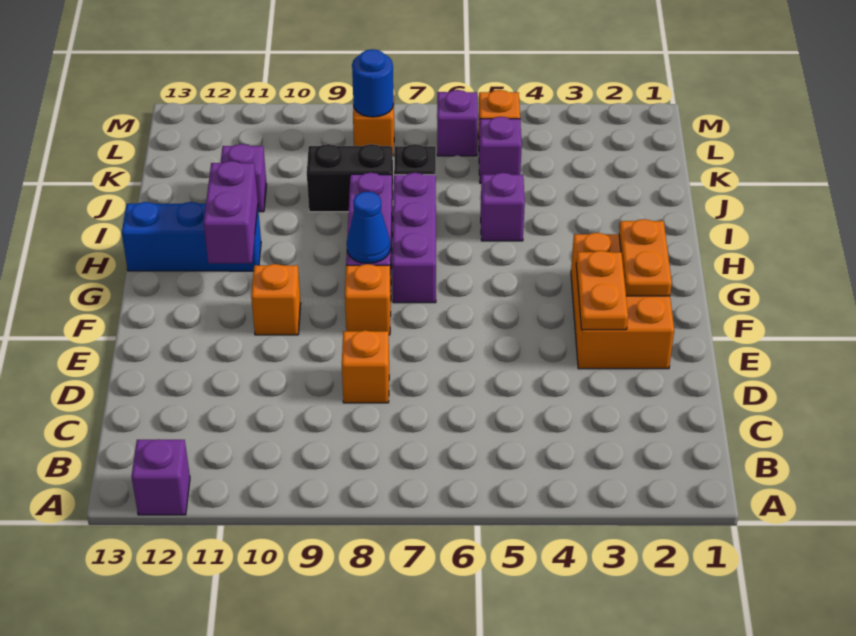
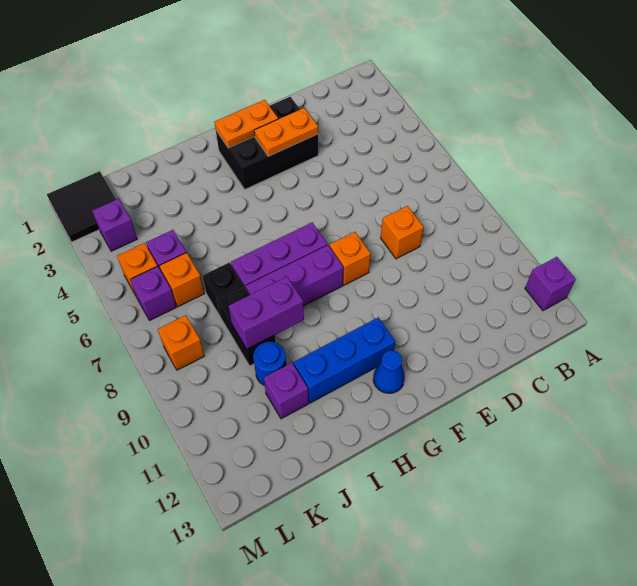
orange 2x3 brick [571,233,674,369] -> black 2x3 brick [216,97,318,189]
orange 1x1 brick [251,264,301,335] -> orange 1x1 brick moved to [160,253,204,306]
blue 1x1 cone [347,192,390,263] -> blue 1x1 cone moved to [373,350,405,393]
purple 1x2 brick [204,161,258,263] -> purple 1x2 brick moved to [229,277,304,349]
blue 1x3 brick [122,202,261,271] -> blue 1x3 brick turned to [294,317,395,403]
purple 1x1 brick [481,173,525,241] -> purple 1x1 brick moved to [92,199,137,251]
none -> black 2x2 tile [47,171,116,242]
blue 1x1 round brick [352,49,393,117] -> blue 1x1 round brick moved to [253,342,286,386]

